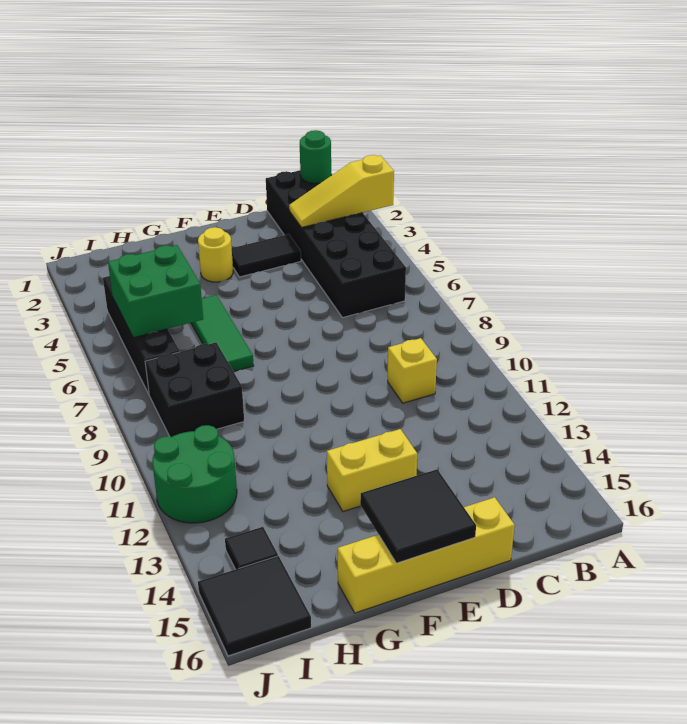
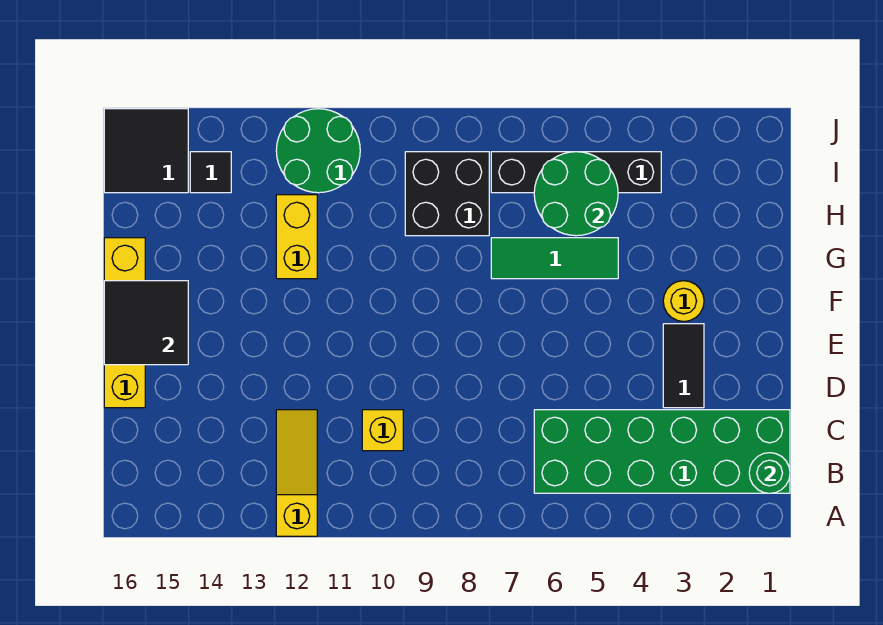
yellow 1x3 slope [289,155,394,227] -> yellow 1x3 slope moved to [276,410,317,536]
black 2x6 brick [266,170,406,318] -> green 2x6 brick [534,410,790,493]
yellow 1x2 brick [327,429,417,512] -> yellow 1x2 brick moved to [276,195,317,279]
green 2x2 brick [108,245,203,338] -> green 2x2 round brick [534,152,618,236]

